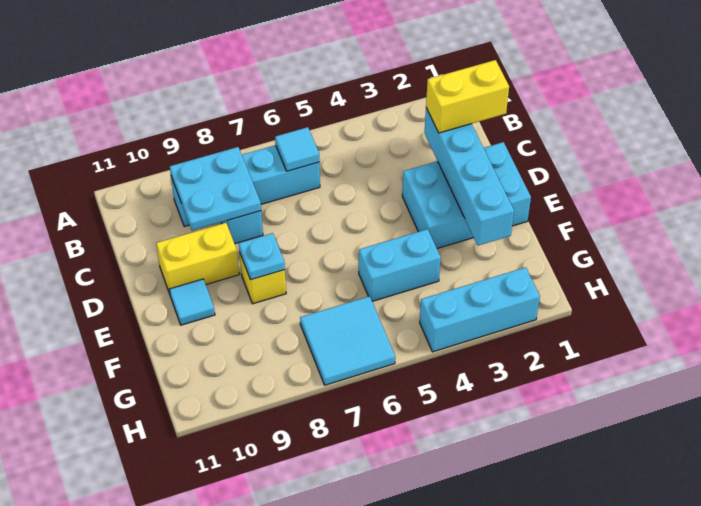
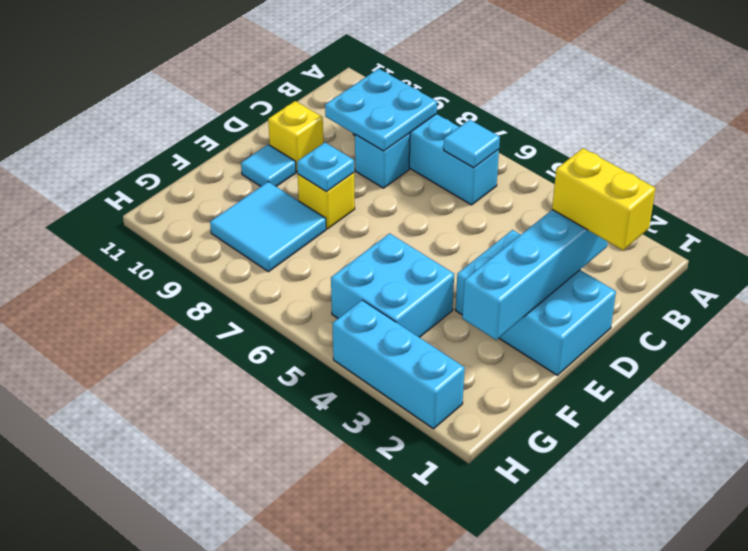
yellow 1x2 brick [156,223,239,294] -> yellow 1x1 brick [268,101,323,172]
cyan 1x2 brick [359,229,441,301] -> cyan 2x2 brick [331,233,454,337]
cyan 2x2 tile [300,296,395,385] -> cyan 2x2 tile moved to [210,182,326,272]

